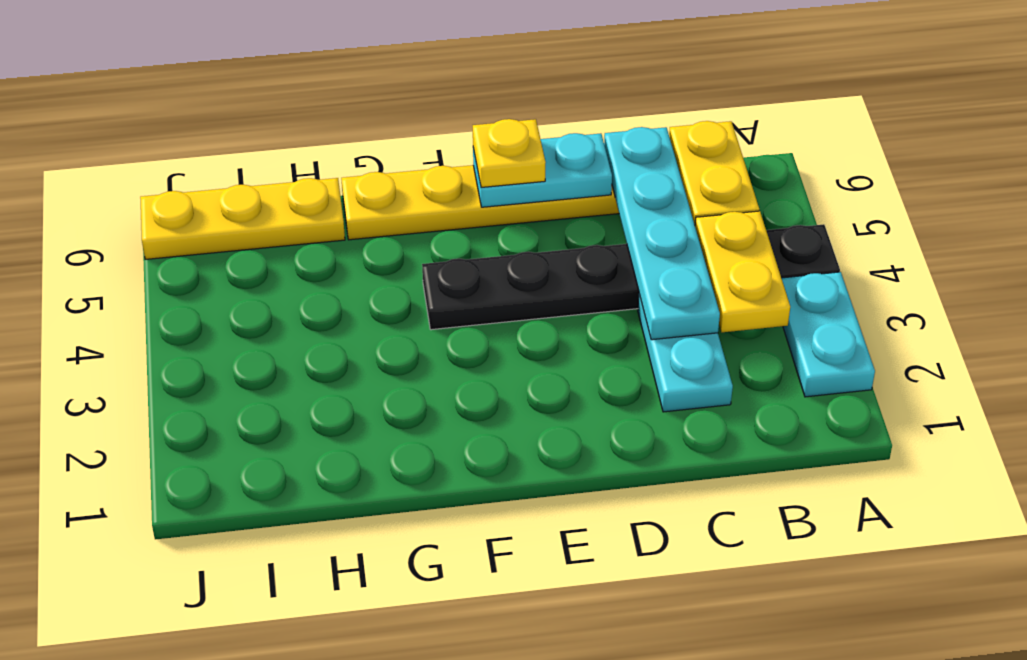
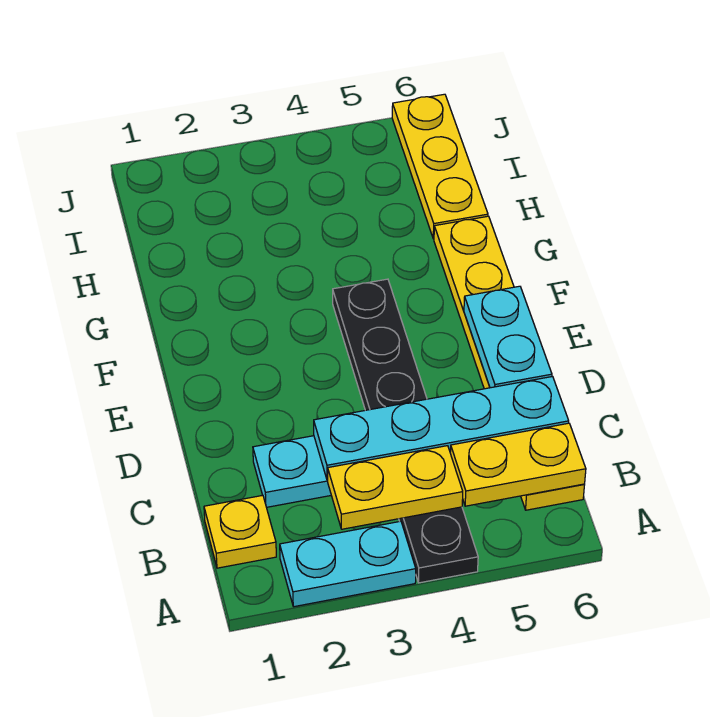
yellow 1x1 plate [473,119,546,187] -> yellow 1x1 plate moved to [204,495,276,568]

